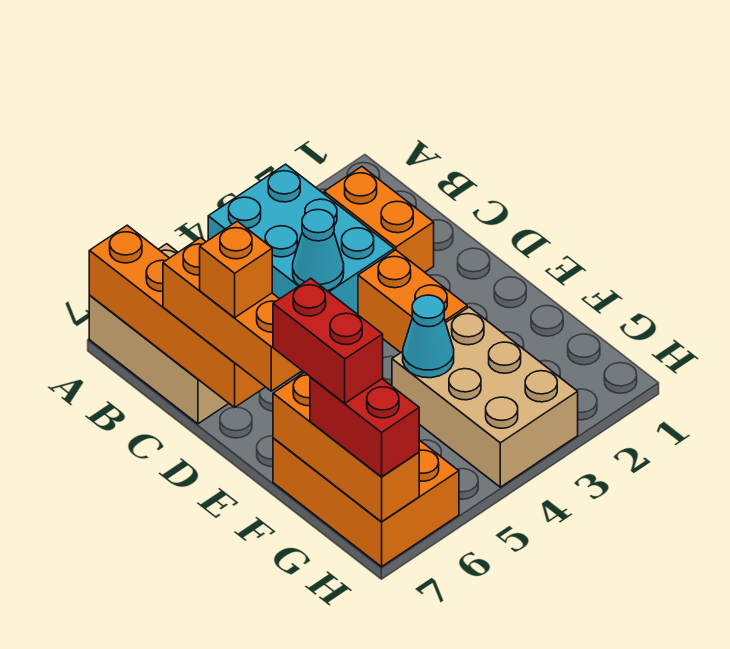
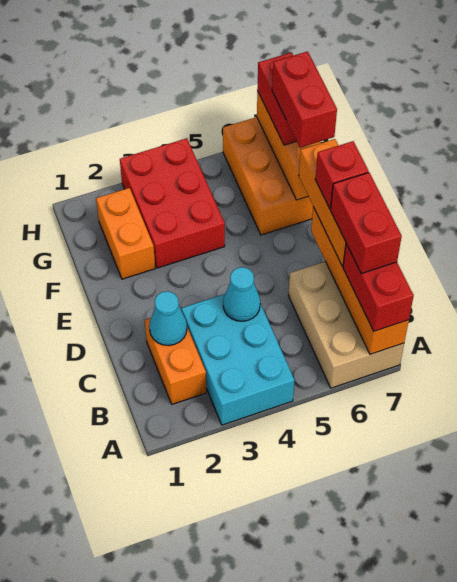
none -> red 1x2 brick [343,244,414,331]
none -> red 1x2 brick [331,173,402,273]
orange 1x2 brick [358,250,467,353] -> orange 1x2 brick moved to [96,188,155,279]
orange 1x1 brick [200,221,272,318] -> red 1x1 brick [315,141,369,209]
tan 2x3 brick [392,307,578,487] -> red 2x3 brick [120,138,225,268]
cyan 1x1 cone [403,295,454,378] -> cyan 1x1 cone moved to [149,291,187,346]

